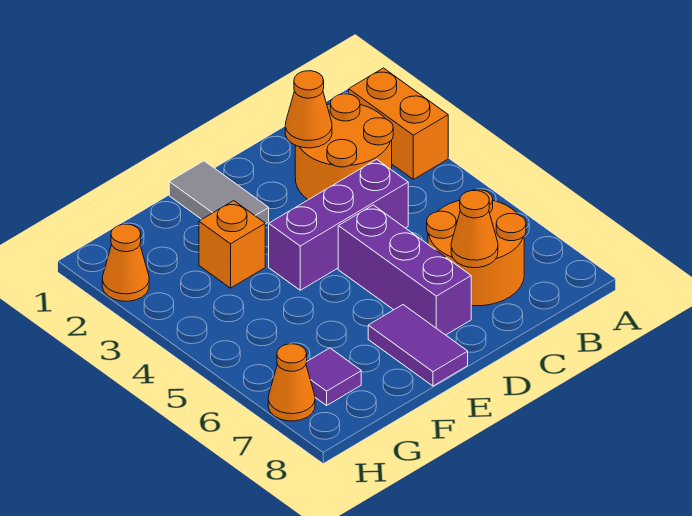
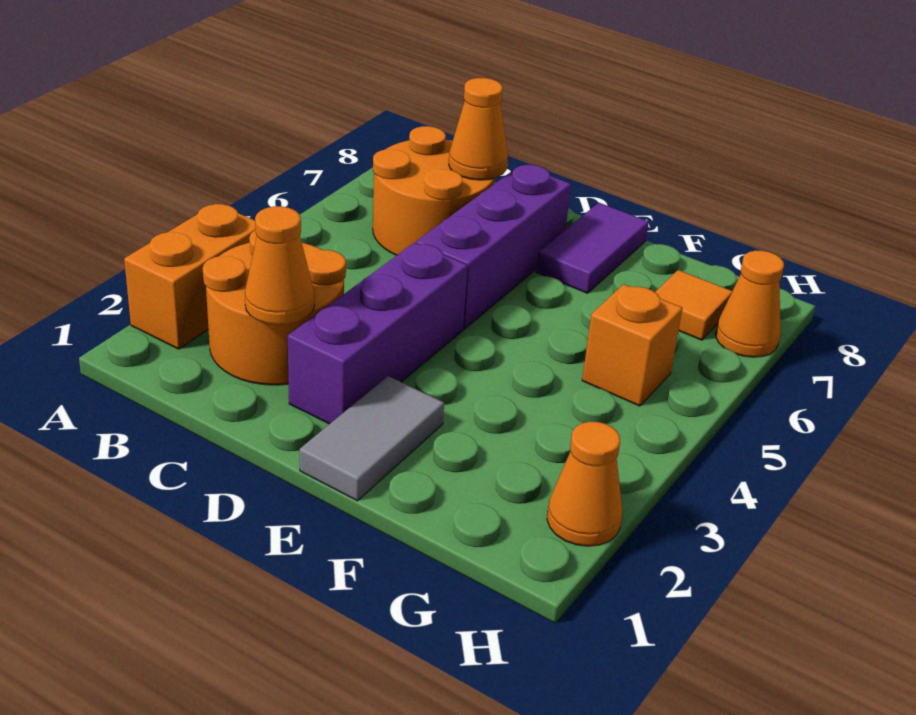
purple 1x3 brick [269,159,408,290] -> purple 1x3 brick turned to [288,243,468,424]
orange 1x1 brick [199,201,265,288] -> orange 1x1 brick moved to [582,284,683,406]
purple 1x1 tile [306,348,361,405] -> orange 1x1 tile [655,270,732,340]

